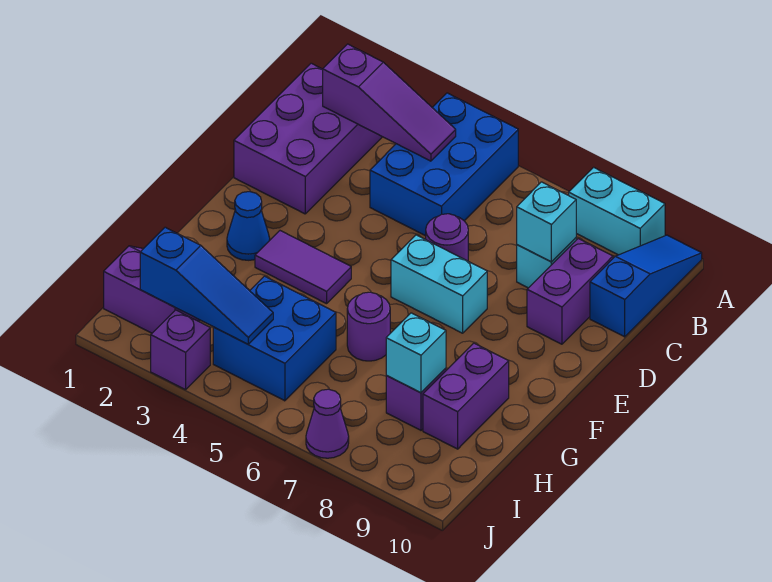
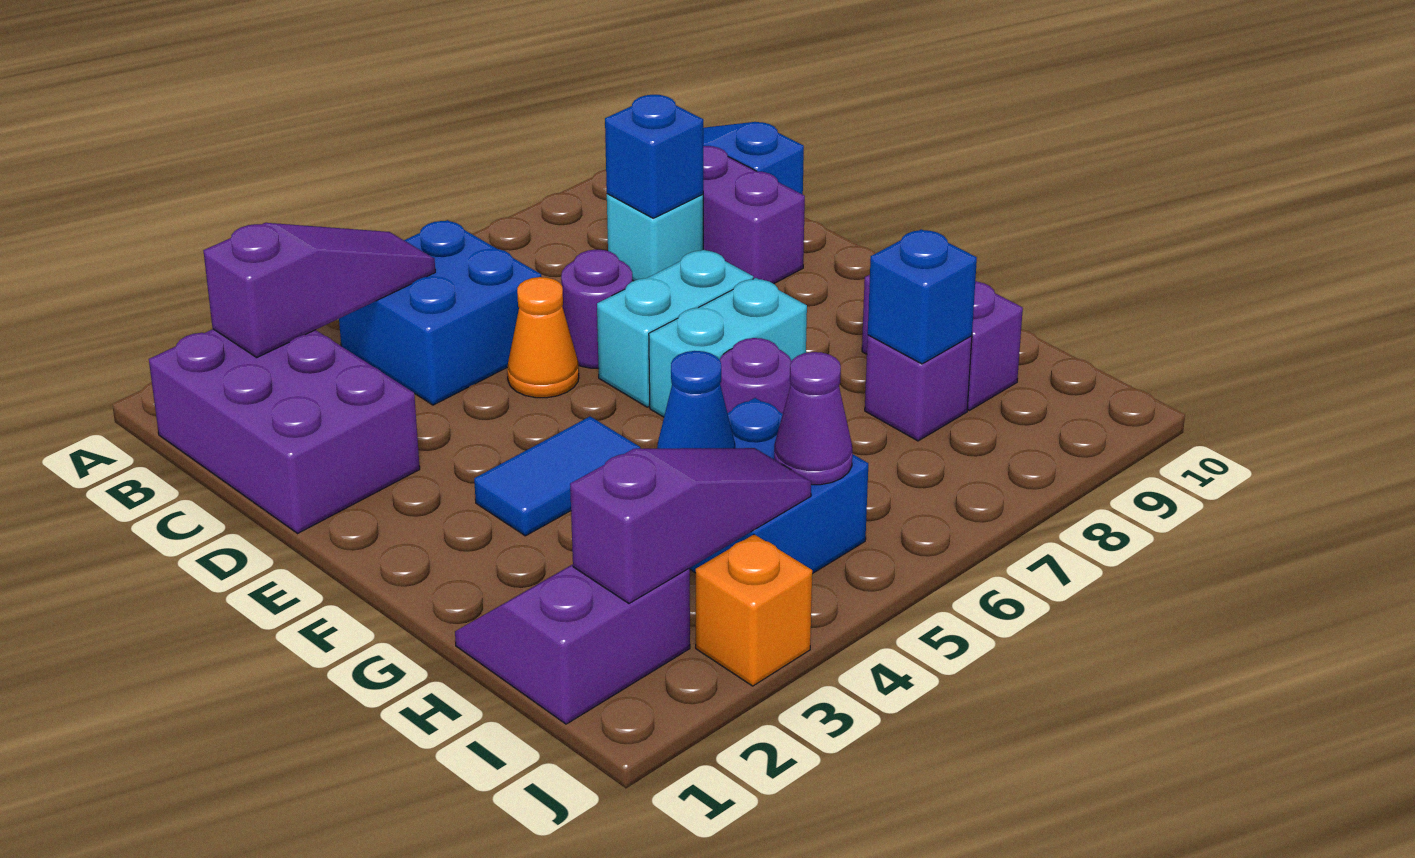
blue 2x3 brick [370,93,518,236] -> blue 2x2 brick [339,220,541,405]
cyan 1x2 brick [569,167,665,255] -> cyan 1x2 brick moved to [649,278,807,417]
cyan 1x1 brick [517,182,576,262] -> blue 1x1 brick [605,95,703,218]
none -> orange 1x1 cone [507,277,579,398]
blue 1x1 cone [227,192,270,260] -> blue 1x1 cone moved to [657,351,735,449]
purple 1x2 tile [255,231,351,304] -> blue 1x2 tile [474,417,640,536]
cyan 1x1 brick [386,313,446,393] -> blue 1x1 brick [868,229,977,364]
blue 1x3 slope [140,227,273,344] -> purple 1x3 slope [570,448,811,603]
purple 1x1 brick [151,310,210,390] -> orange 1x1 brick [696,534,812,686]
purple 1x1 cone [306,389,349,458] -> purple 1x1 cone moved to [774,352,852,485]

